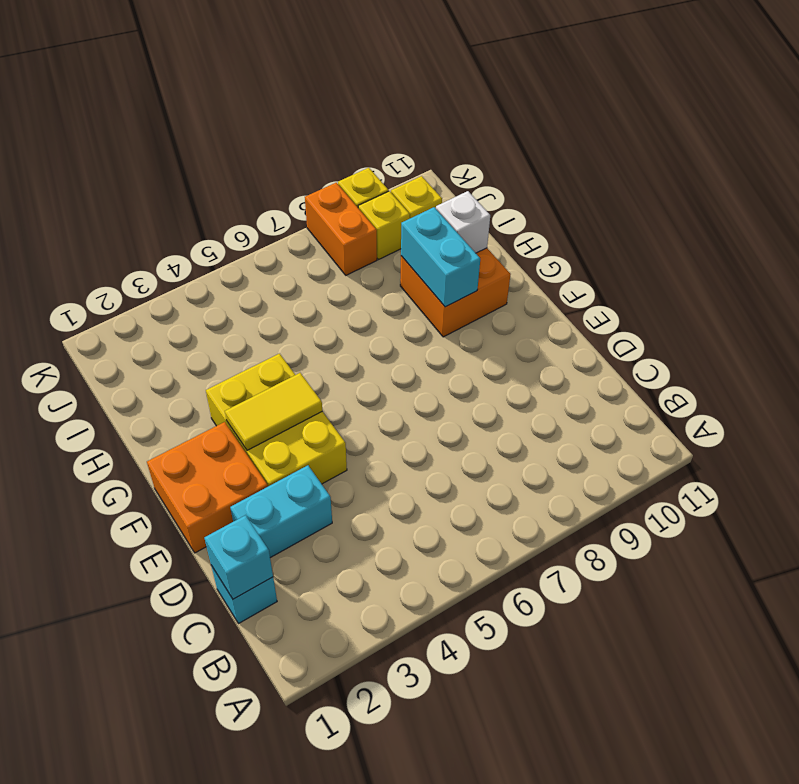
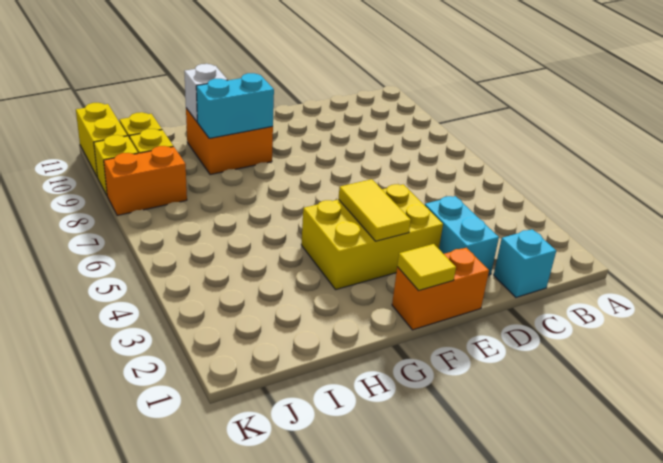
cyan 1x1 brick [204,515,273,599] -> none
orange 2x2 brick [147,422,268,553] -> orange 1x2 brick [392,248,489,330]
none -> yellow 1x1 tile [397,244,456,291]
none -> yellow 1x2 brick [76,103,127,177]

